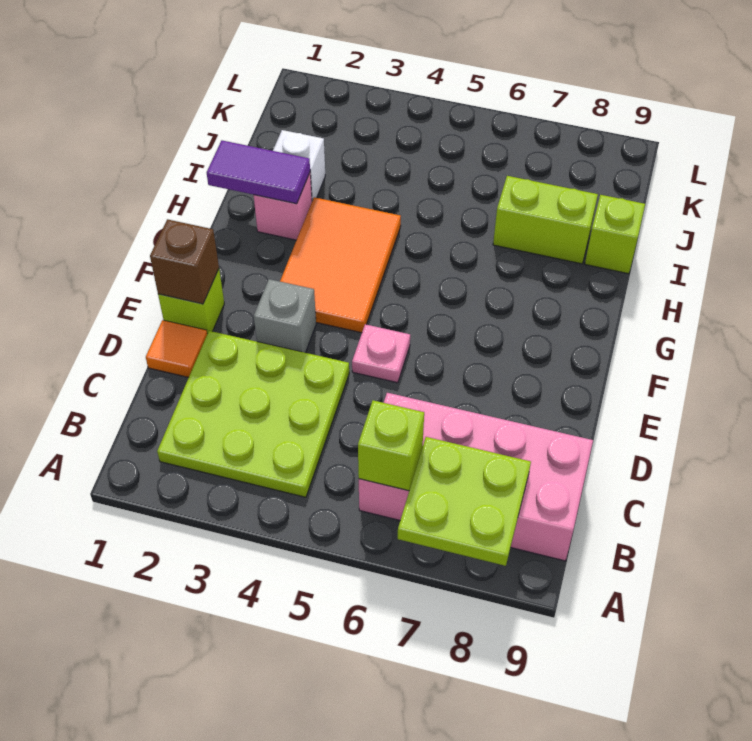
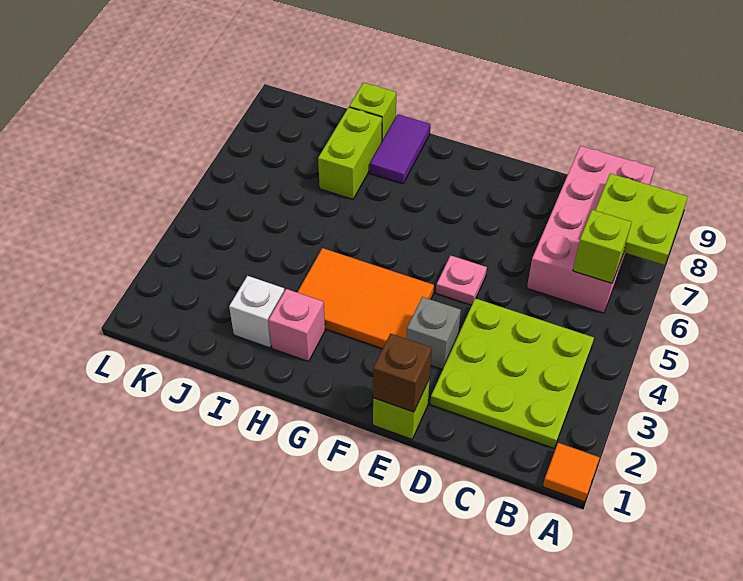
orange 1x1 tile [146,320,207,377] -> orange 1x1 tile moved to [543,443,600,502]
purple 1x2 tile [207,141,310,204] -> purple 1x2 tile moved to [370,114,430,184]

